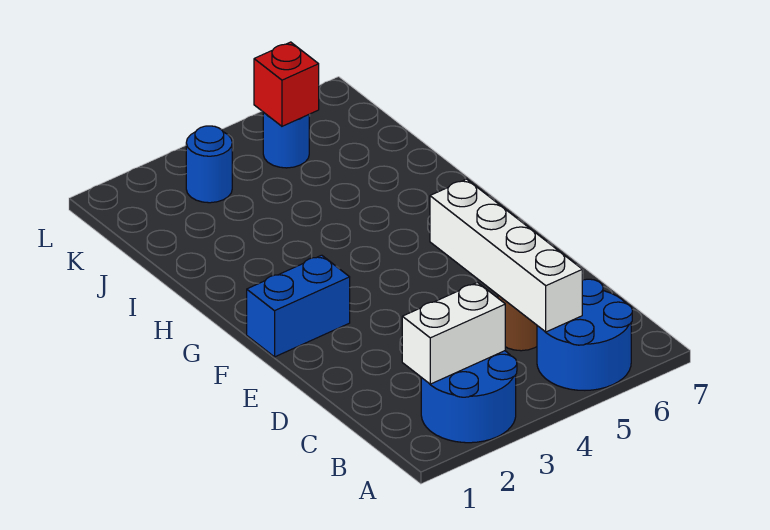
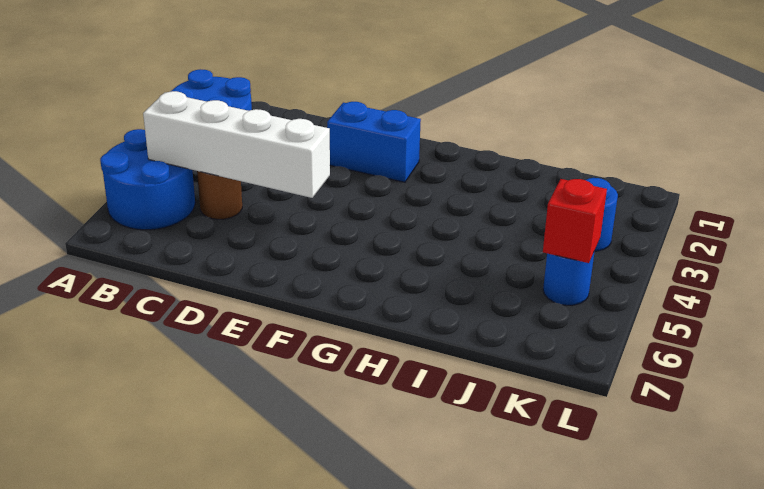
white 1x2 brick [402,283,505,384] -> none
blue 1x2 brick [247,255,350,357] -> blue 1x2 brick turned to [327,102,421,182]

